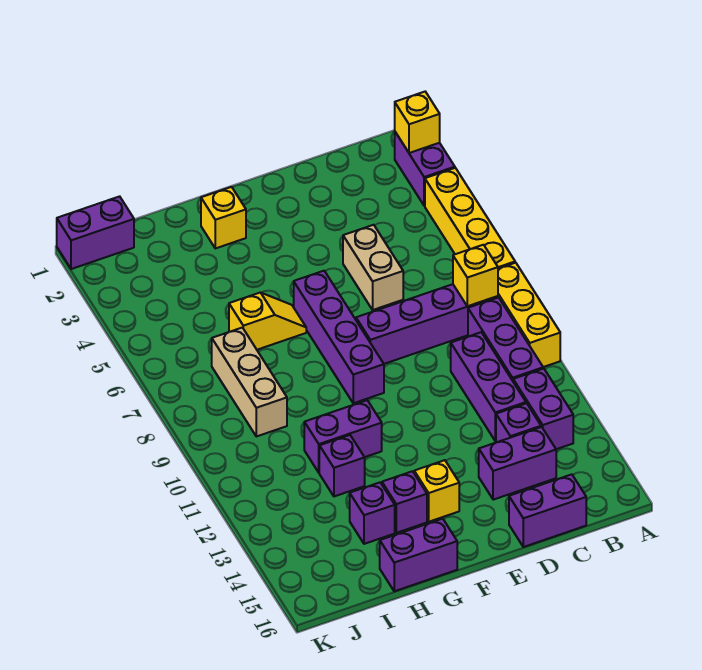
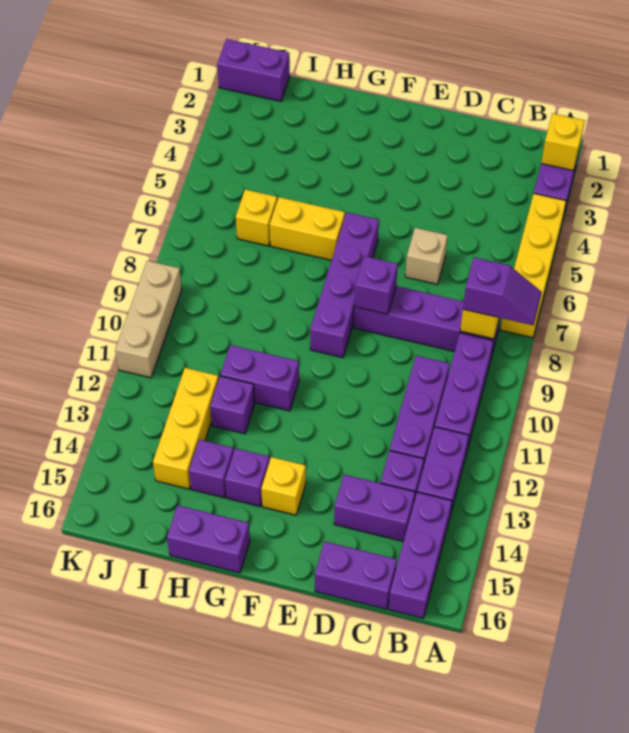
yellow 1x3 brick [498,263,560,367] -> yellow 1x3 brick moved to [153,368,219,489]
none -> purple 1x2 slope [463,257,542,325]
none -> purple 1x3 brick [388,492,452,618]
tan 1x2 brick [343,225,403,310] -> tan 1x1 brick [405,228,448,284]
none -> purple 1x1 brick [355,256,398,314]
yellow 1x1 brick [201,187,246,248] -> yellow 1x1 brick moved to [236,190,277,246]
yellow 1x2 slope [229,293,306,350] -> yellow 1x2 brick [270,197,345,260]
tan 1x3 brick [212,328,287,436] -> tan 1x3 brick moved to [115,261,182,378]

